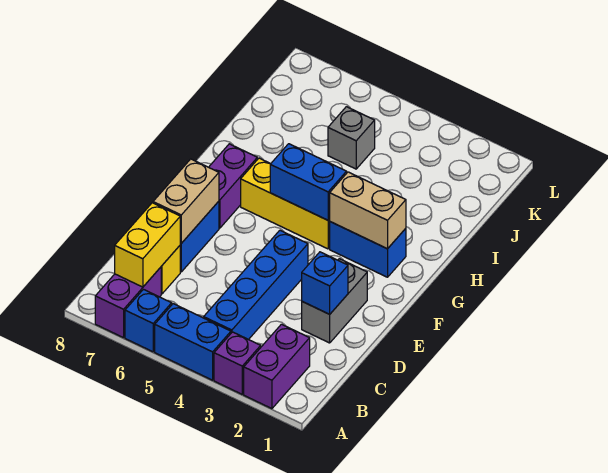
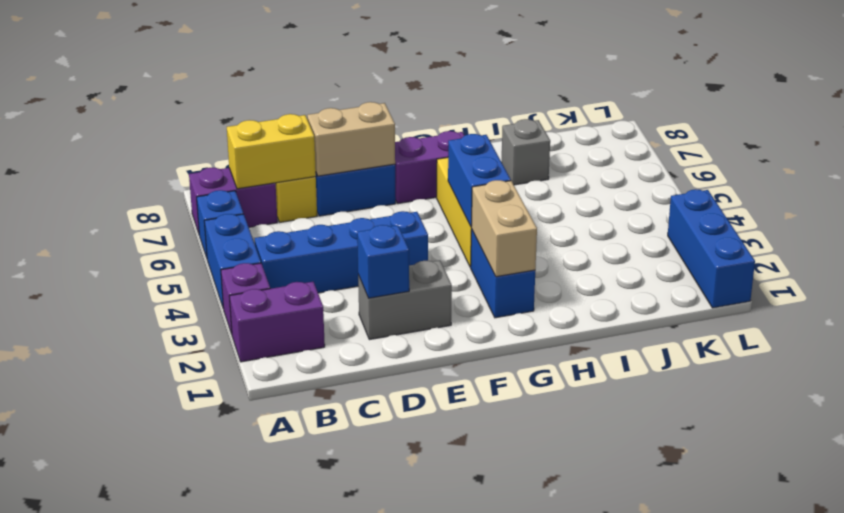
grey 1x1 brick [328,107,375,169] -> grey 1x1 brick moved to [502,119,550,185]
none -> blue 1x3 brick [668,189,755,308]

